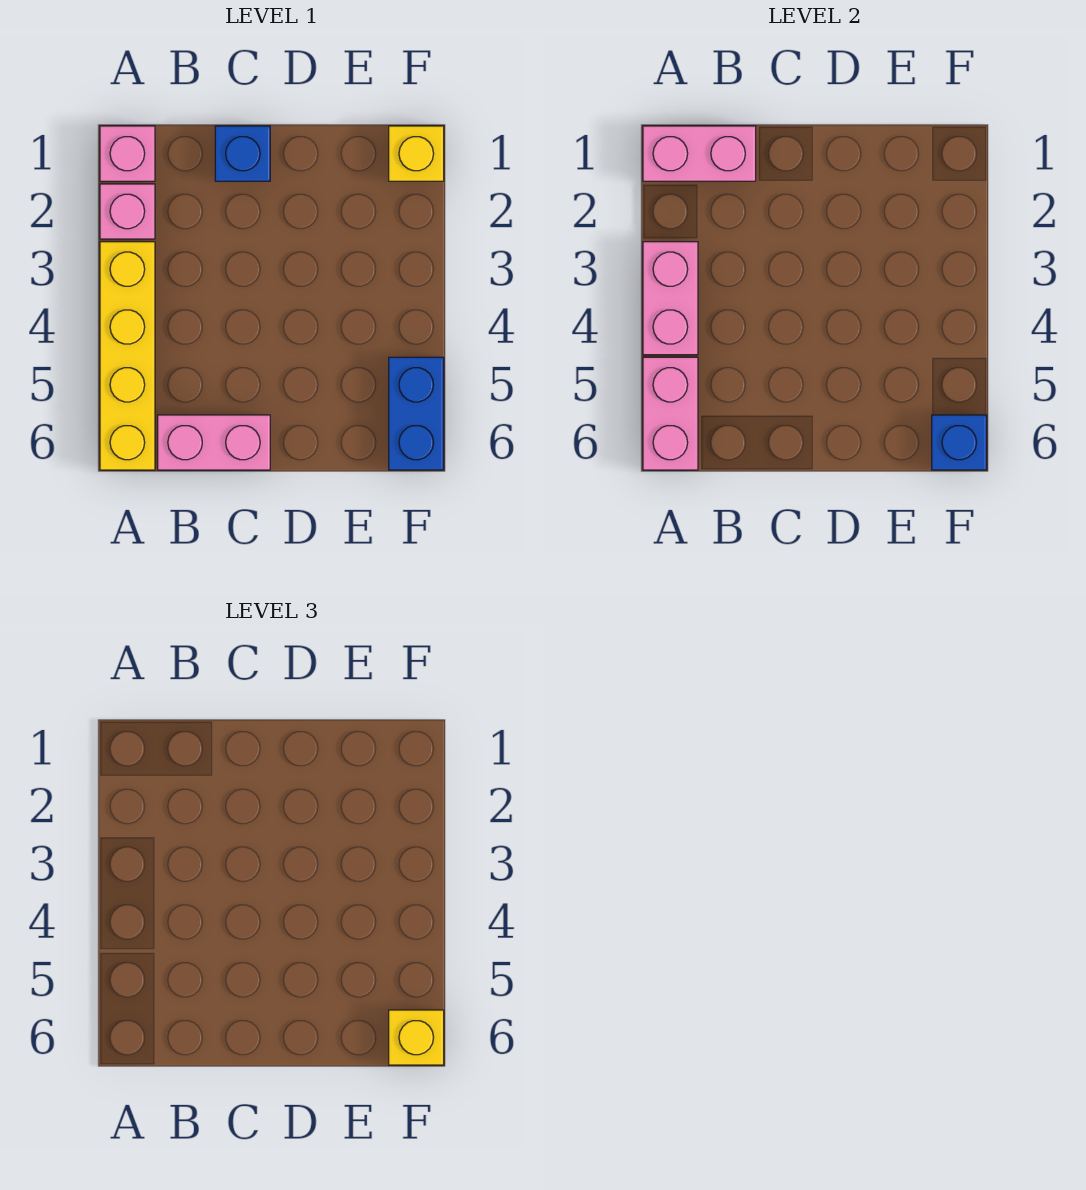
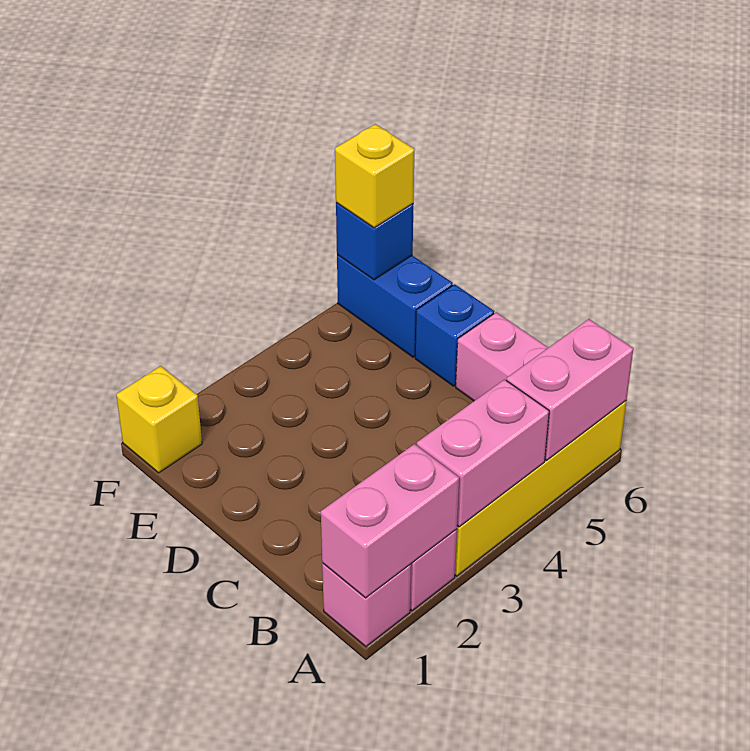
pink 1x2 brick [643,126,756,181] -> pink 1x2 brick turned to [321,444,459,598]
blue 1x1 brick [215,126,270,181] -> blue 1x1 brick moved to [415,284,494,386]
blue 1x2 brick [389,357,444,470] -> blue 1x2 brick turned to [337,255,453,357]

